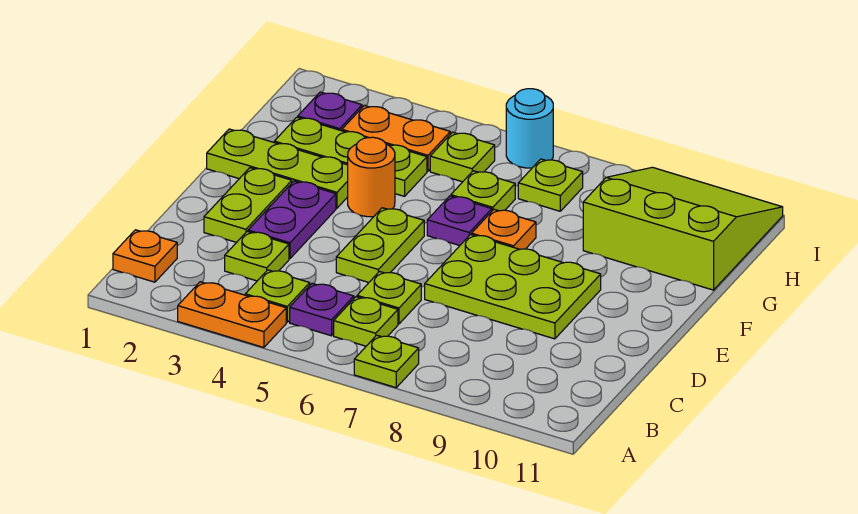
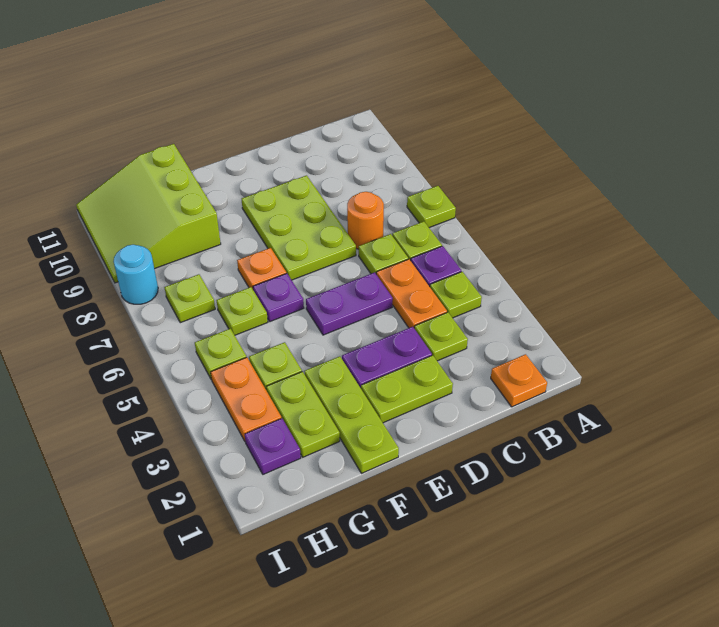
orange 1x2 plate [178,282,286,348] -> orange 1x2 plate moved to [376,259,447,328]
lime 1x2 plate [336,208,424,282] -> purple 1x2 plate [306,272,393,335]
orange 1x1 round brick [348,137,395,217] -> orange 1x1 round brick moved to [347,192,384,249]
cyan 1x1 round brick [506,89,553,168] -> cyan 1x1 round brick moved to [114,245,158,304]

